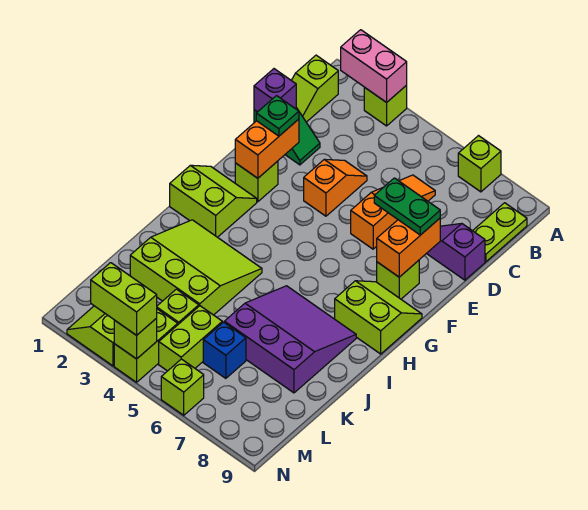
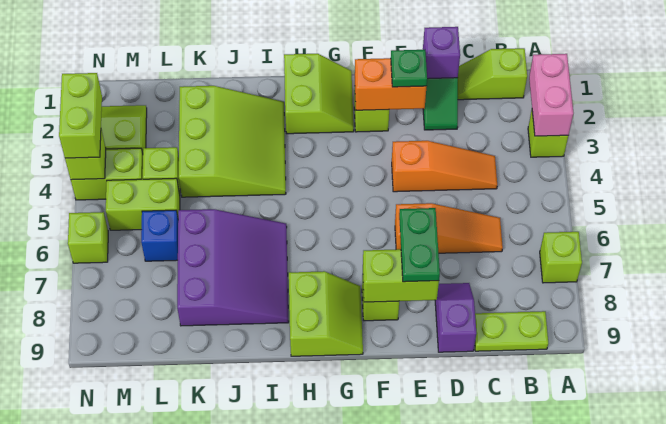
orange 1x2 slope [304,159,367,216] -> orange 1x3 slope [392,141,497,192]
orange 1x2 brick [377,218,440,277] -> lime 1x2 brick [363,249,439,302]

